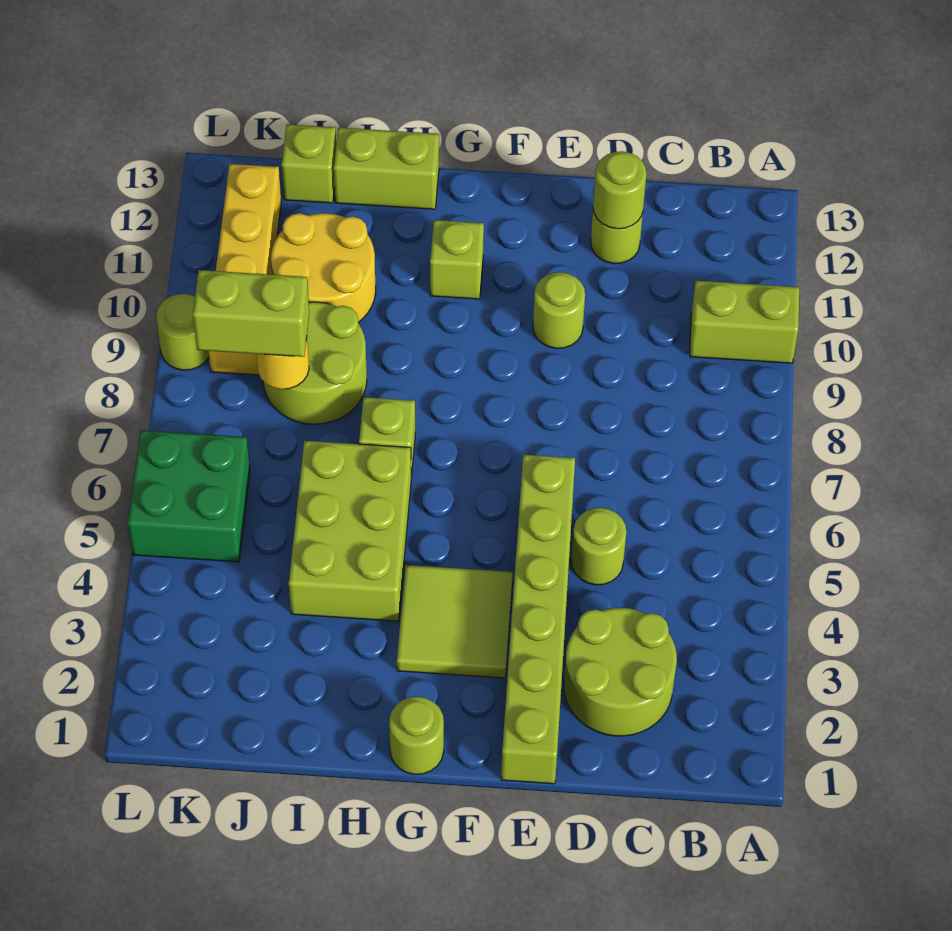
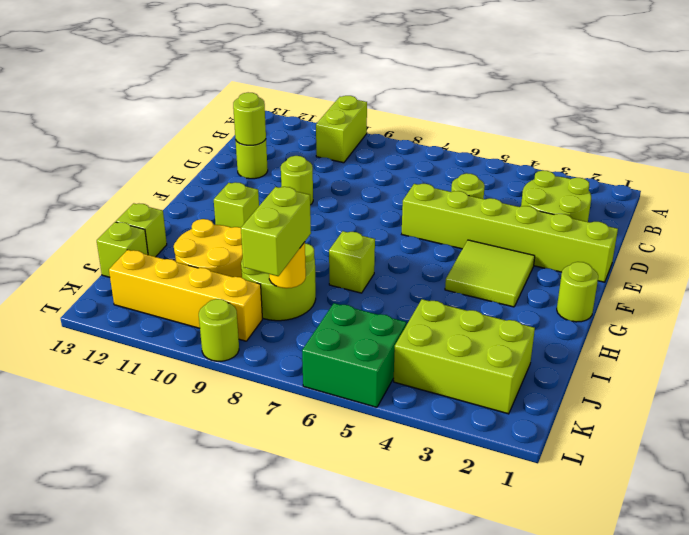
lime 2x3 brick [289,441,411,621] -> lime 2x3 brick moved to [394,299,535,414]
lime 1x2 brick [334,128,439,209] -> lime 1x1 brick [116,203,167,257]

